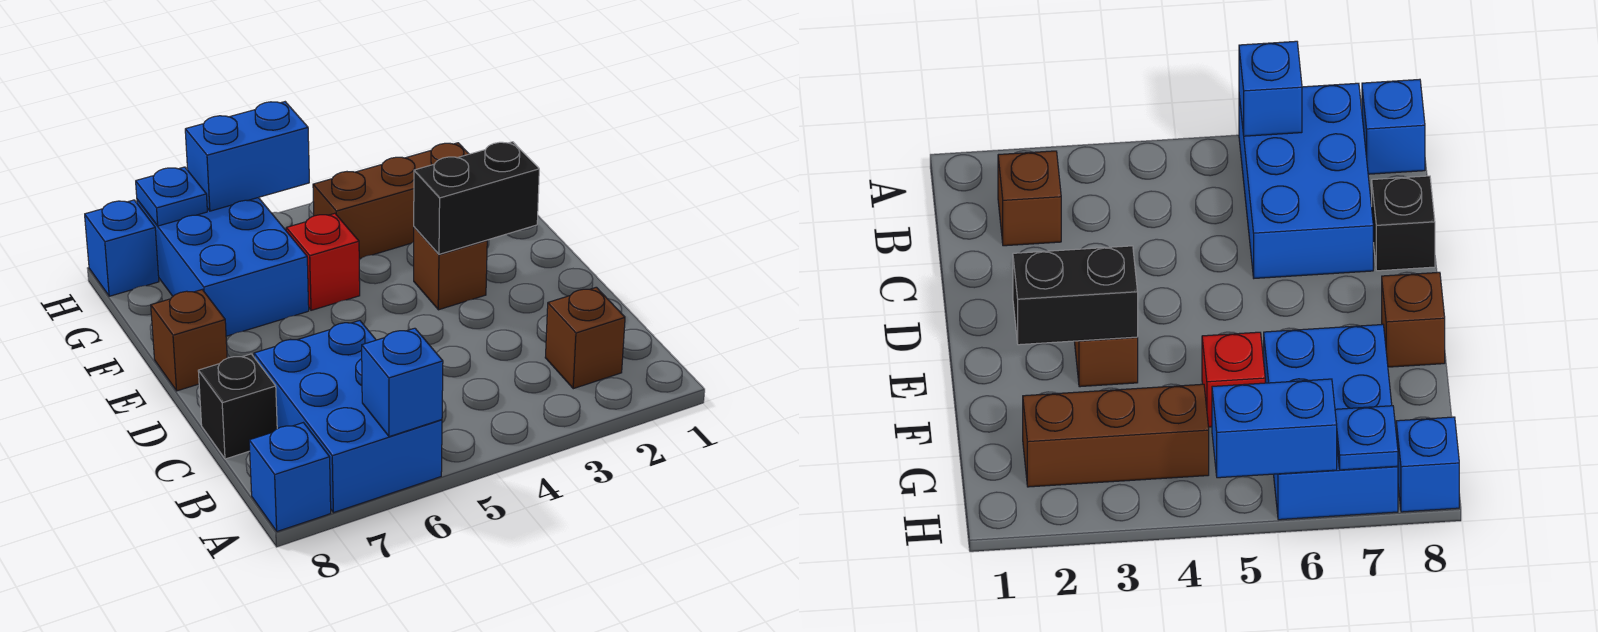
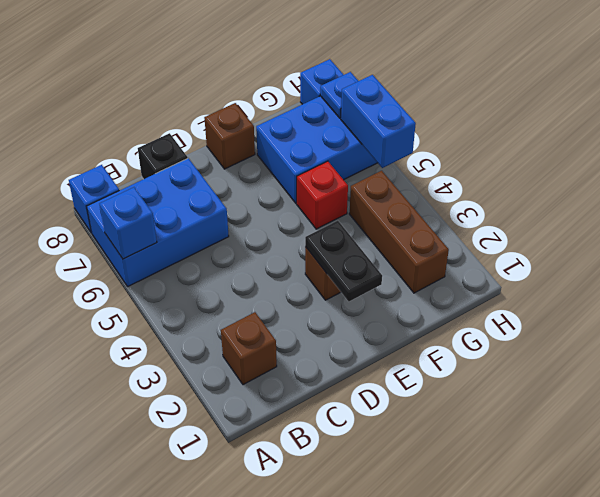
black 1x2 brick [414,142,539,254] -> black 1x2 plate [305,221,382,301]

